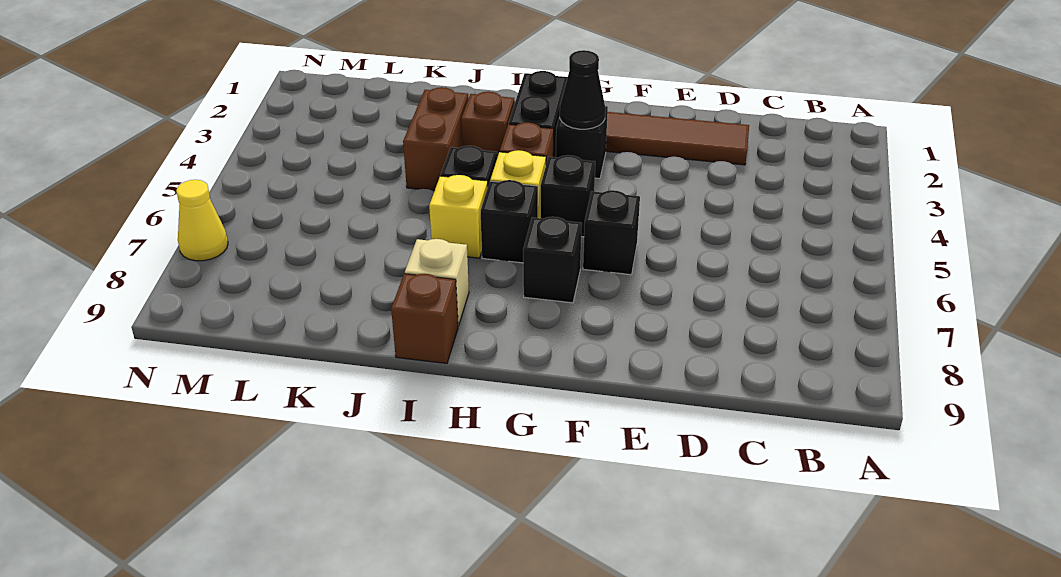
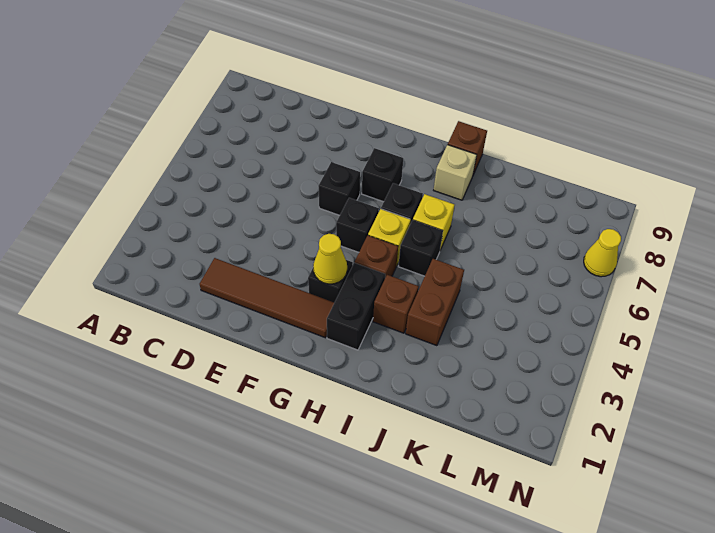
black 1x1 cone [560,50,605,129] -> yellow 1x1 cone [313,234,347,284]

